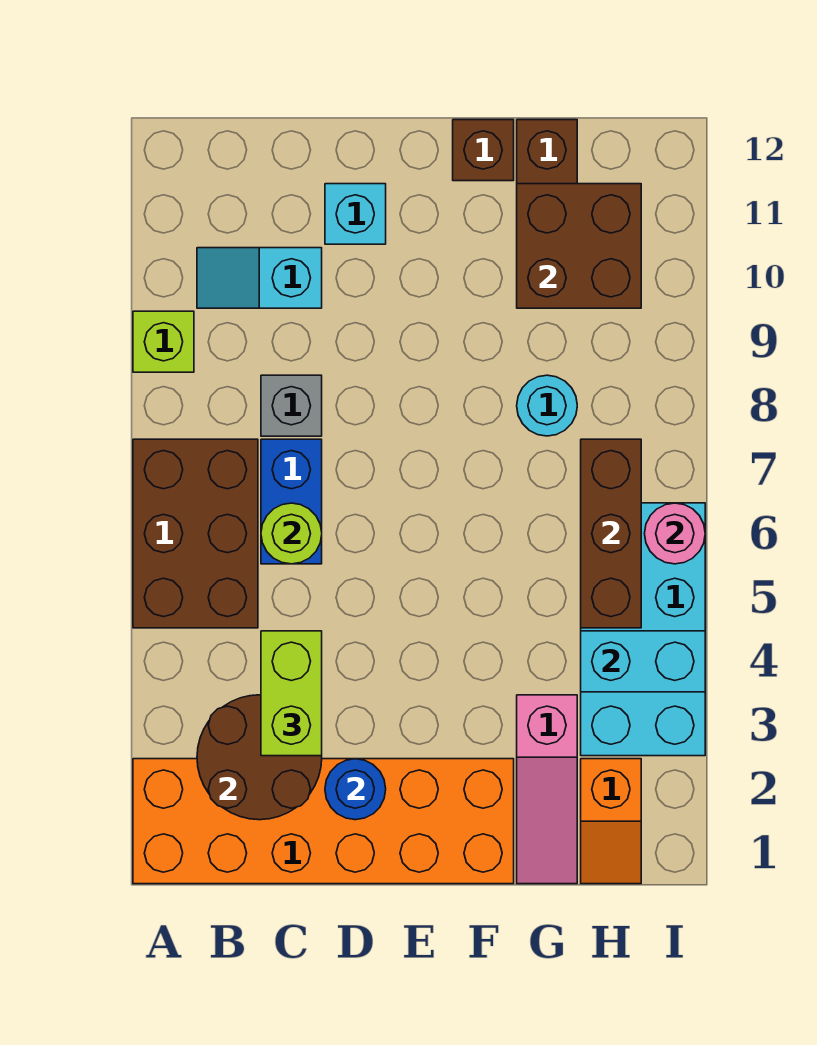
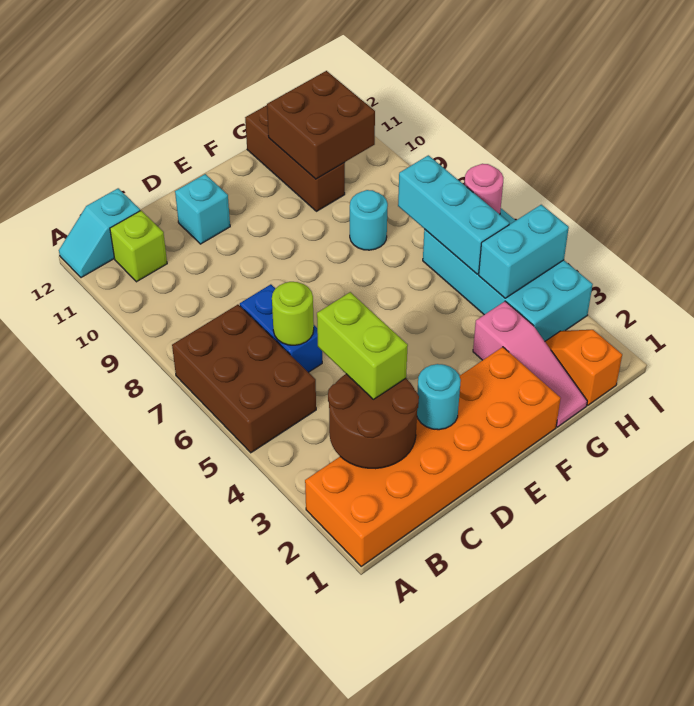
lime 1x1 brick [133,311,194,372] -> lime 1x1 brick moved to [110,211,167,282]
cyan 1x2 slope [197,248,322,308] -> cyan 1x2 slope moved to [59,188,140,278]
grey 1x1 brick [261,375,322,436] -> none
blue 1x1 round brick [325,759,386,820] -> cyan 1x1 round brick [417,364,461,430]
brown 1x1 brick [453,120,514,181] -> none
orange 1x2 slope [581,759,641,884] -> orange 1x2 slope turned to [545,330,622,405]
brown 1x3 brick [581,439,641,628] -> cyan 1x3 brick [398,155,510,274]

